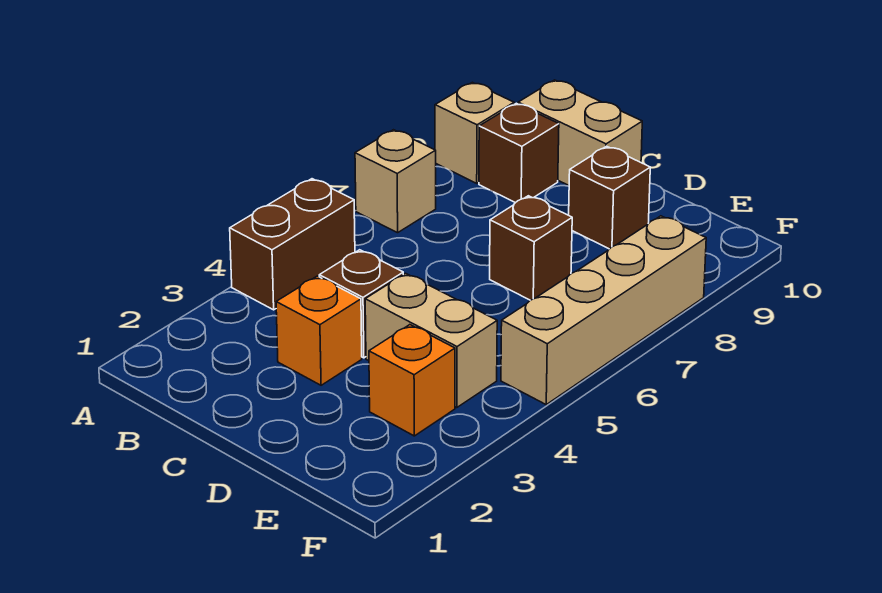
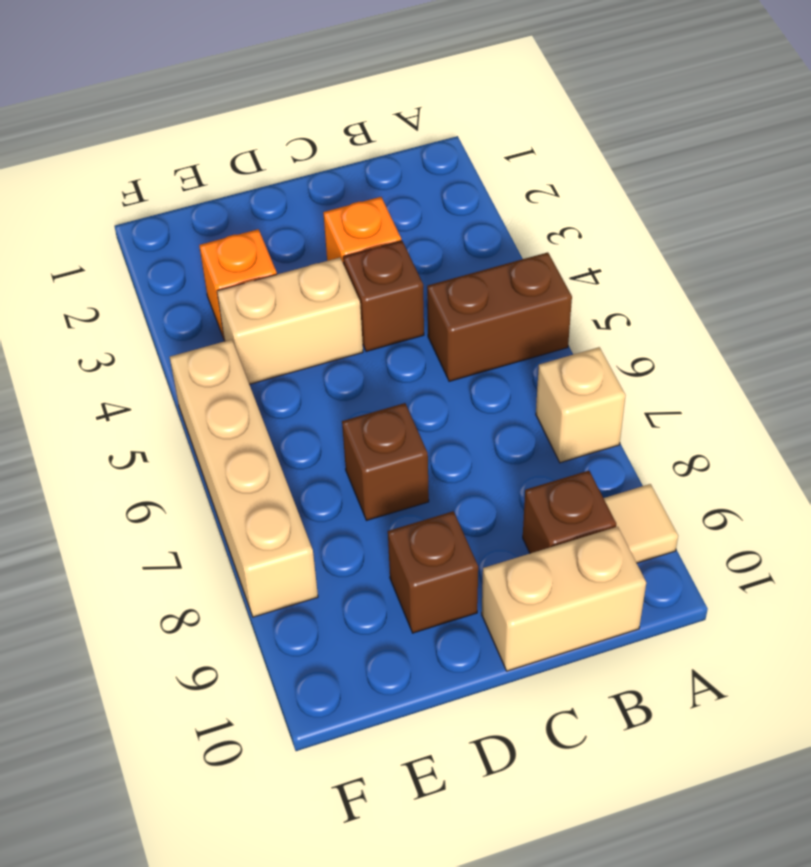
brown 1x2 brick [230,179,355,310] -> brown 1x2 brick turned to [427,252,572,381]
tan 1x1 brick [435,82,514,183] -> tan 1x1 tile [604,484,678,563]

